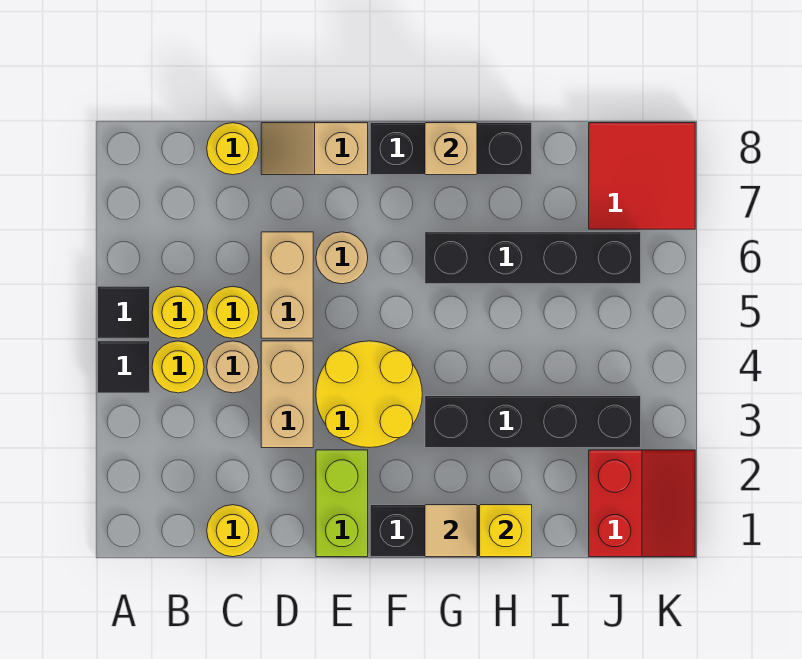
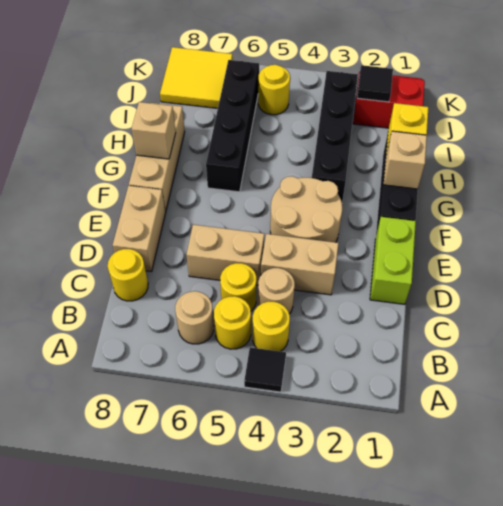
black 1x1 tile [98,286,150,338] -> black 1x1 tile moved to [357,65,393,102]
yellow 1x1 round brick [207,505,259,557] -> yellow 1x1 round brick moved to [258,65,290,115]
tan 1x2 slope [261,123,368,175] -> tan 1x2 brick [113,186,166,272]
lime 1x2 brick [316,450,368,557] -> lime 1x2 brick turned to [370,217,416,304]
yellow 2x2 round brick [316,341,422,448] -> tan 2x2 round brick [270,176,342,242]
tan 1x1 round brick [316,232,368,284] -> tan 1x1 round brick moved to [175,291,214,344]
black 1x3 brick [370,123,532,175] -> tan 1x3 brick [129,103,185,212]
tan 1x1 tile [425,505,477,557] -> tan 1x1 brick [384,131,427,189]
red 2x2 tile [589,123,695,229] -> yellow 2x2 tile [160,47,233,108]

